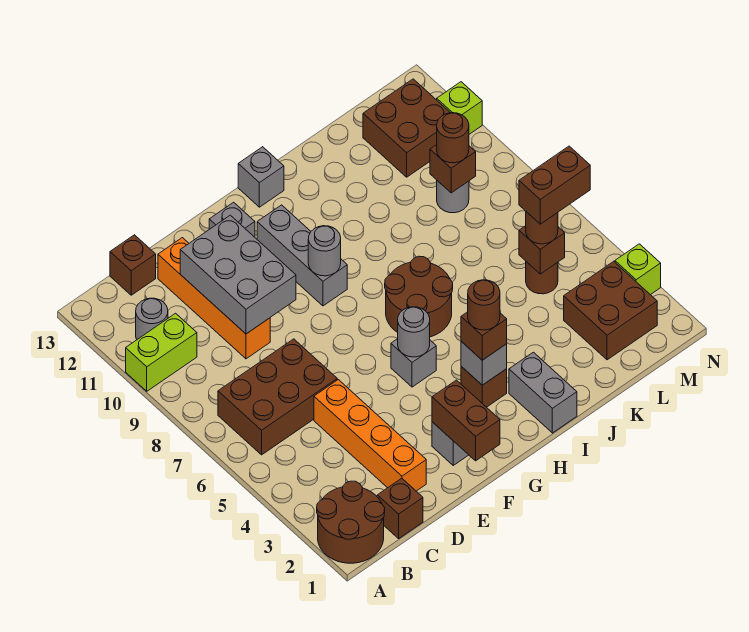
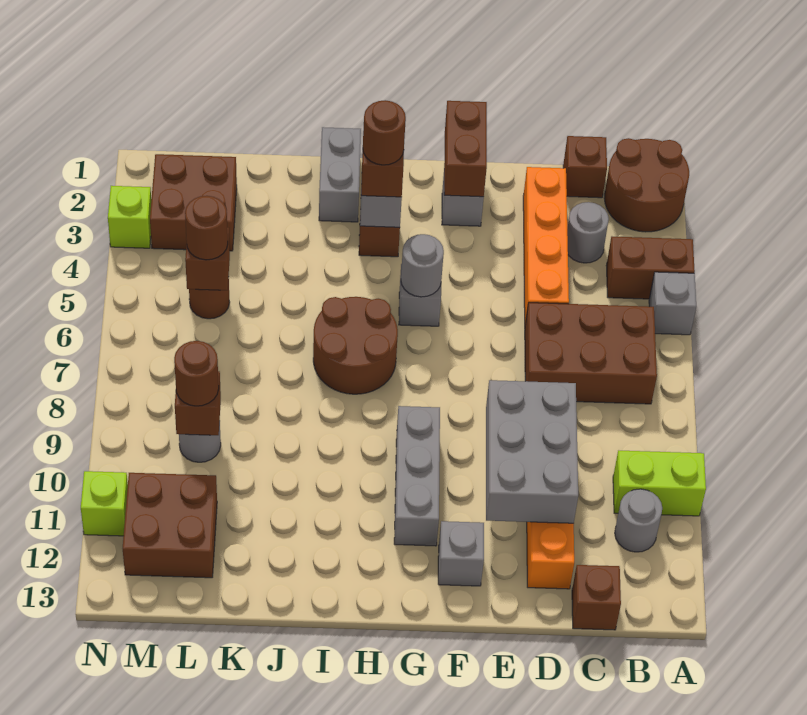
grey 1x1 round brick [308,226,341,276] -> grey 1x1 round brick moved to [567,202,609,263]
grey 1x1 brick [238,147,284,207] -> grey 1x1 brick moved to [649,272,696,335]
brown 1x2 brick [519,146,590,224] -> brown 1x2 brick moved to [606,237,695,299]

